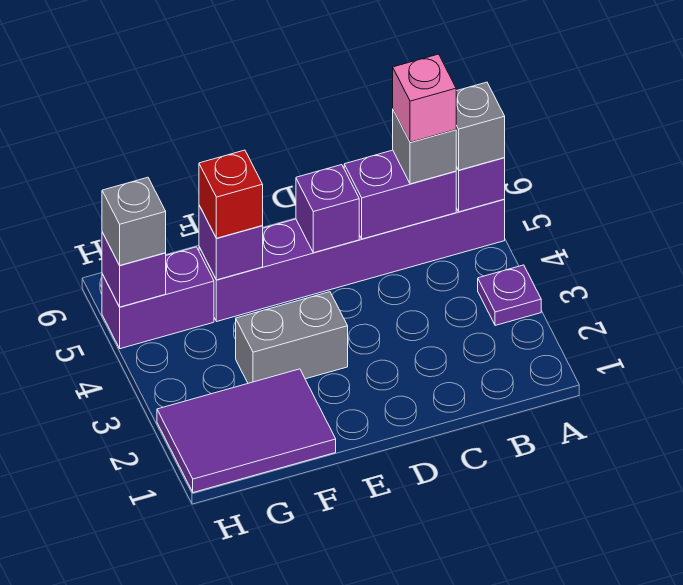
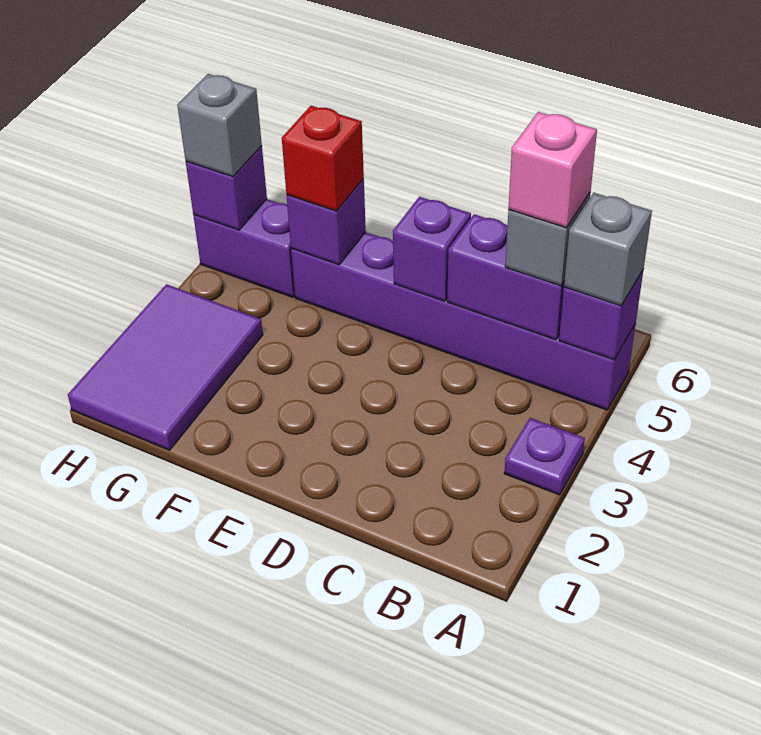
grey 1x2 brick [236,292,348,383] -> none
purple 2x3 tile [157,369,336,492] -> purple 2x3 tile turned to [68,284,263,450]

